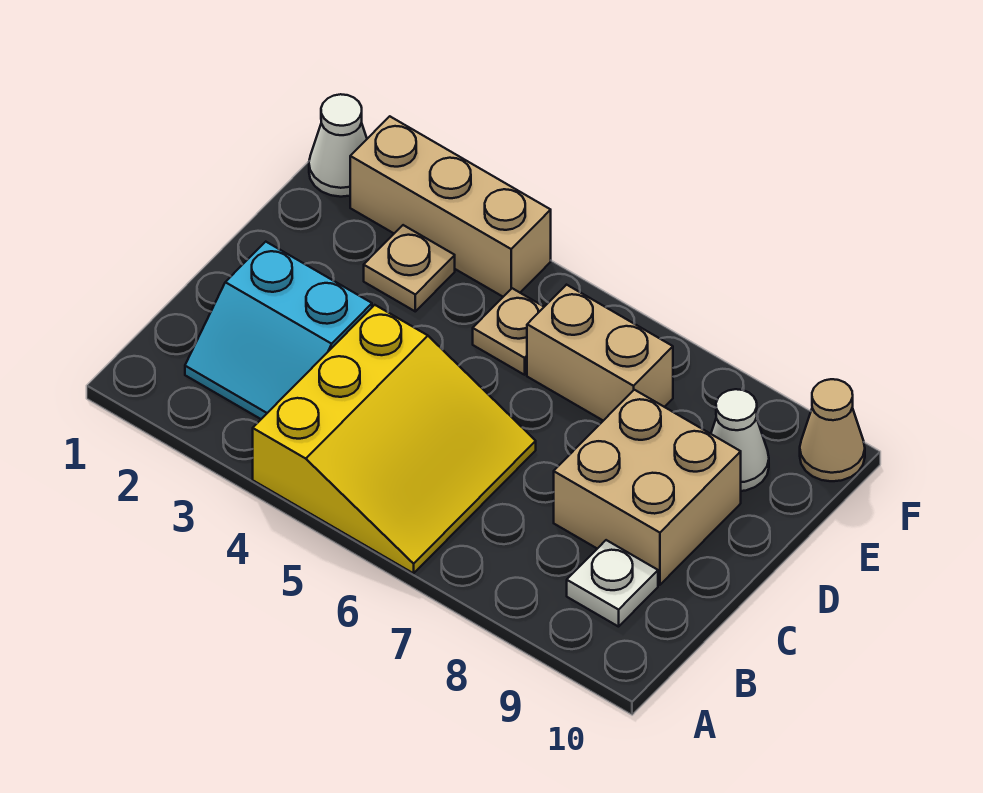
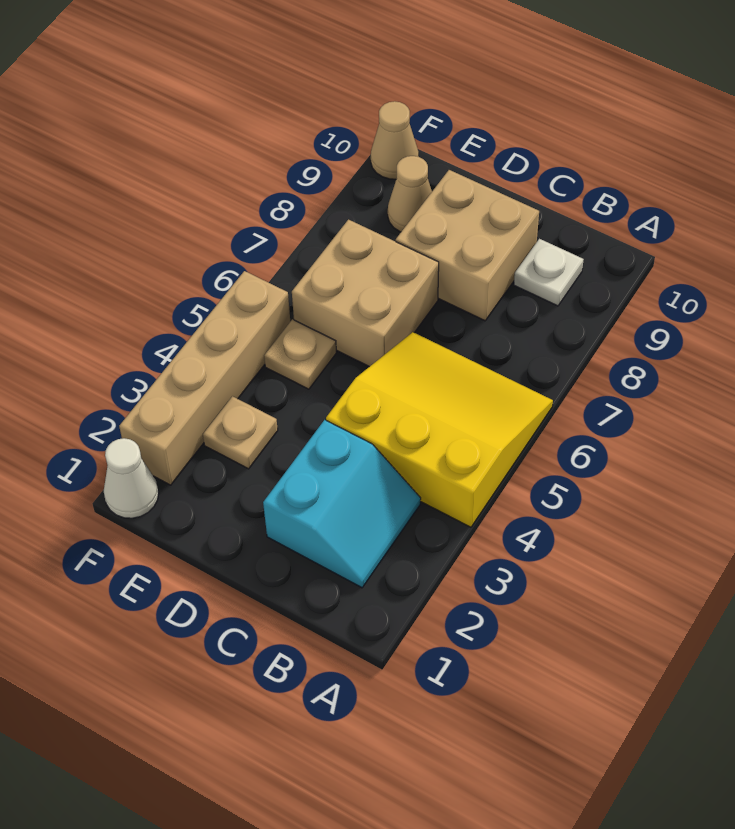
tan 1x2 brick [527,285,673,421] -> tan 2x2 brick [292,220,439,367]
white 1x1 cone [711,389,769,491] -> tan 1x1 cone [388,156,432,232]
tan 1x3 brick [350,116,551,297] -> tan 1x4 brick [119,271,290,485]

